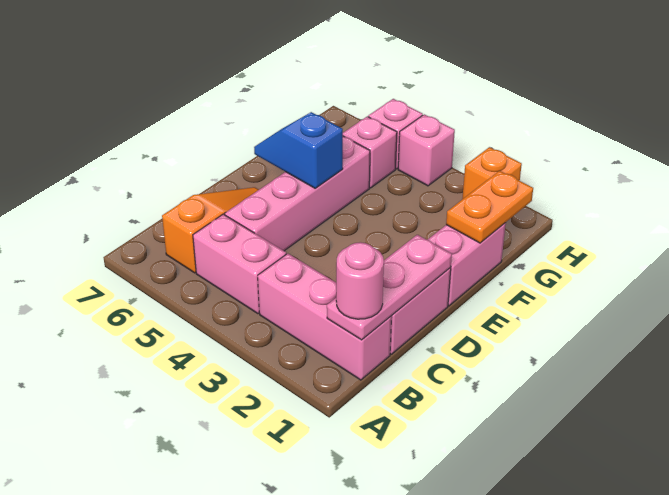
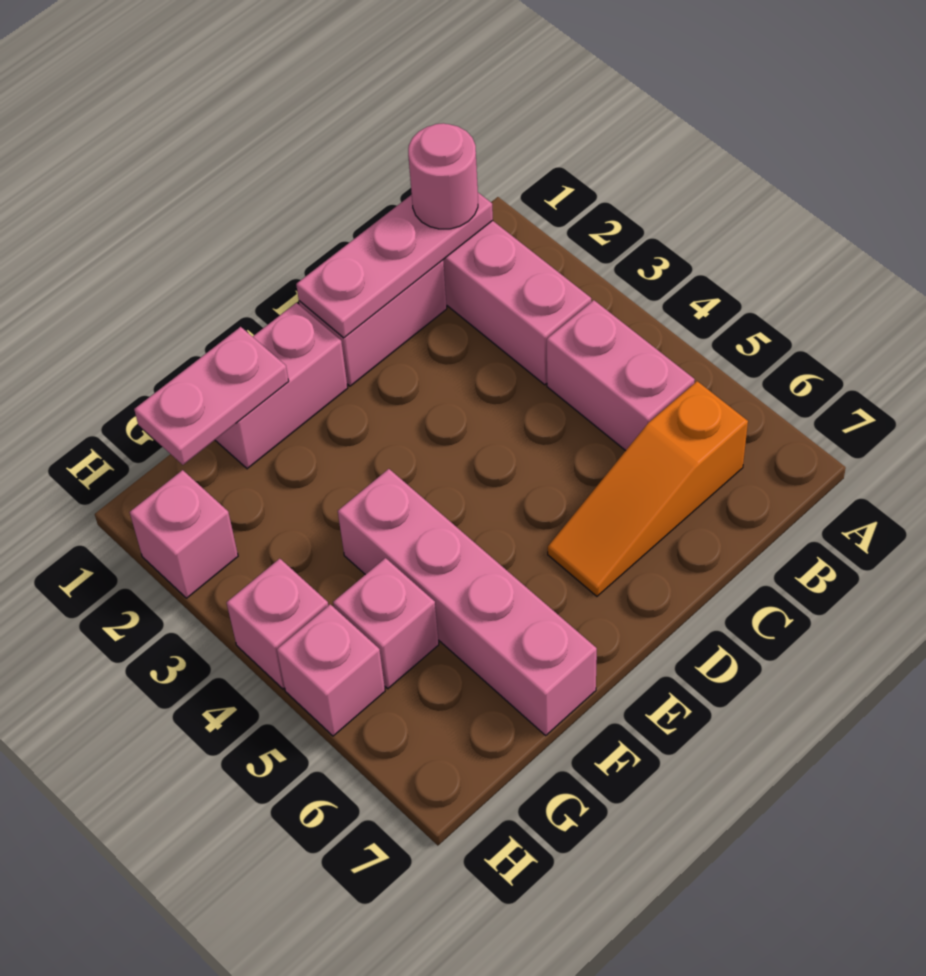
pink 1x4 brick [225,136,370,251] -> pink 1x4 brick turned to [338,469,597,735]
blue 1x2 slope [254,112,343,188] -> none
orange 1x2 plate [446,171,533,243] -> pink 1x2 plate [134,327,289,465]
orange 1x1 brick [462,147,522,199] -> pink 1x1 brick [130,470,238,598]

